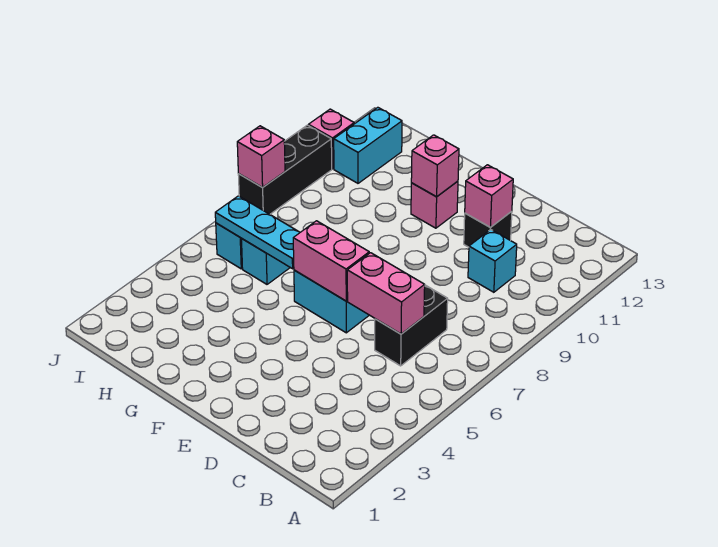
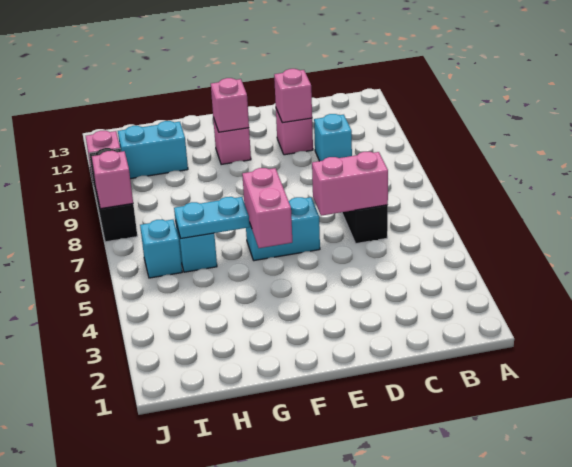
black 1x1 brick [464,211,512,247] -> pink 1x1 brick [276,109,313,155]
pink 1x2 brick [293,221,369,301] -> pink 1x2 brick turned to [242,168,292,248]
cyan 1x3 plate [215,196,300,269] -> cyan 1x2 plate [174,197,250,238]
cyan 1x2 brick [334,107,402,183] -> cyan 1x2 brick turned to [118,121,188,179]

